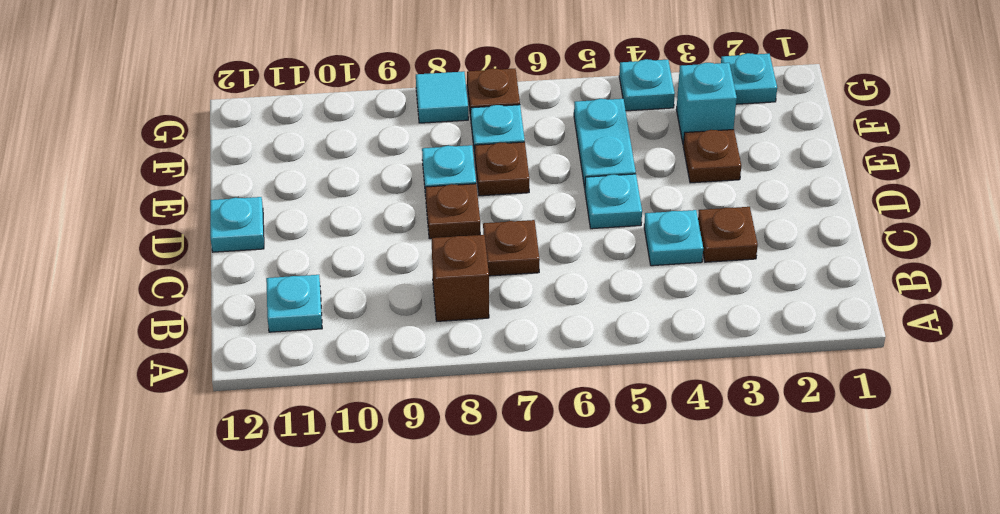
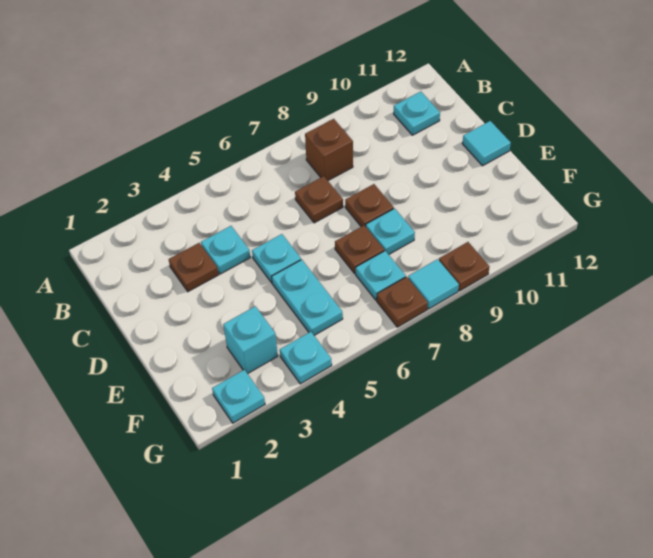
cyan 1x1 plate [210,197,264,252] -> cyan 1x1 tile [462,121,511,166]
brown 1x1 plate [683,129,741,183] -> brown 1x1 plate moved to [439,242,489,291]

